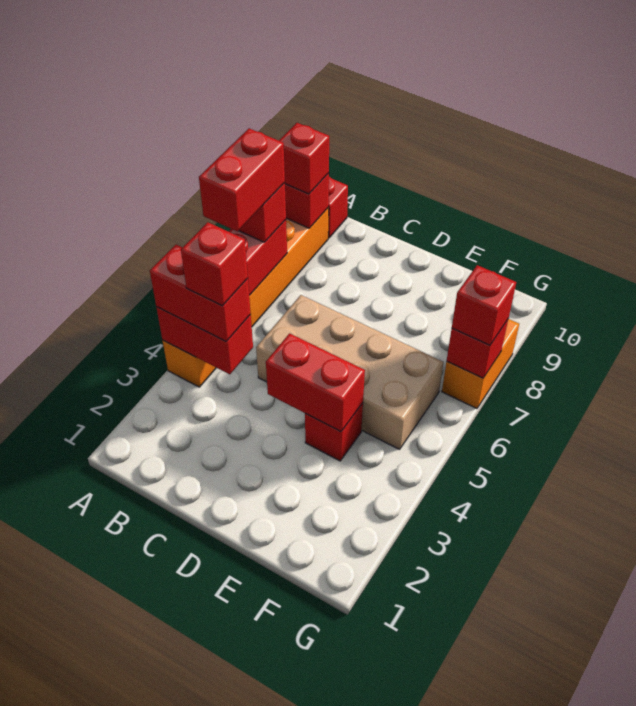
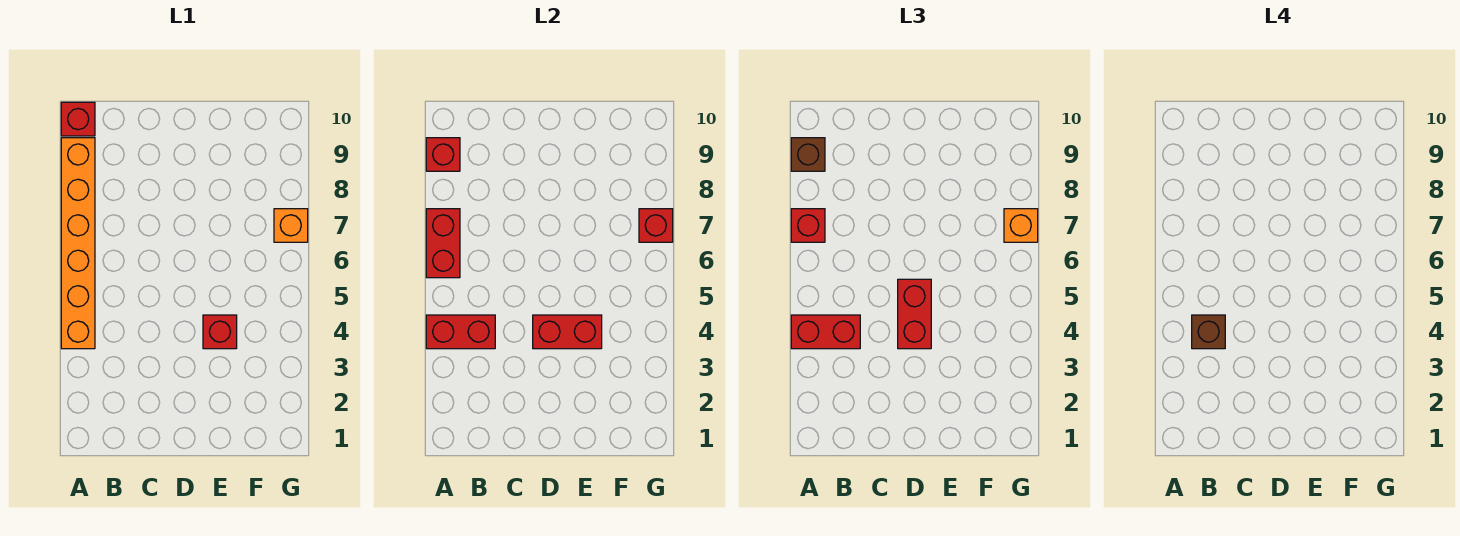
red 1x2 brick [199,129,285,232] -> red 1x2 brick moved to [898,279,931,349]
red 1x1 brick [279,123,329,194] -> brown 1x1 brick [791,138,825,171]
red 1x1 brick [181,222,248,306] -> brown 1x1 brick [1192,315,1225,349]
tan 2x4 brick [256,295,444,449] -> none
orange 1x2 brick [442,319,519,409] -> orange 1x1 brick [274,209,308,242]
red 1x1 brick [452,265,516,345] -> orange 1x1 brick [1004,209,1038,242]

